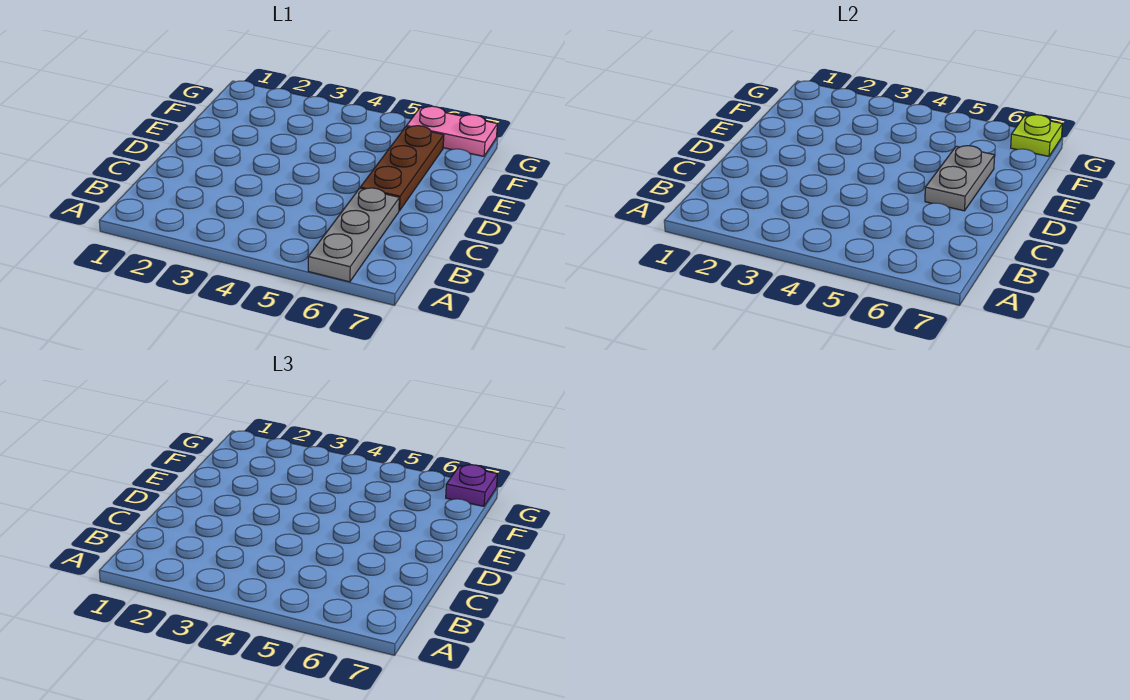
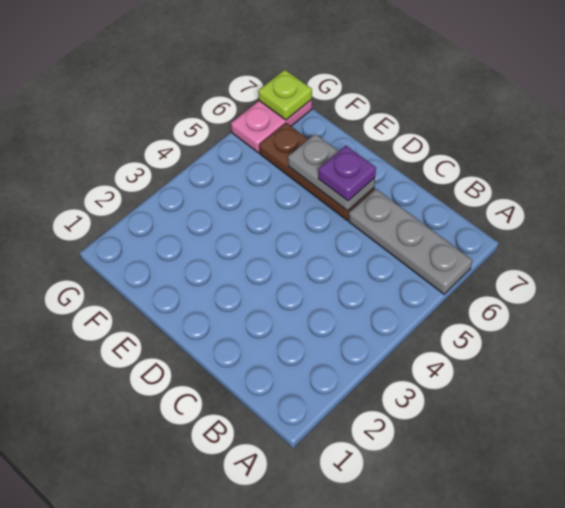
purple 1x1 plate [446,465,497,506] -> purple 1x1 plate moved to [318,146,376,201]

